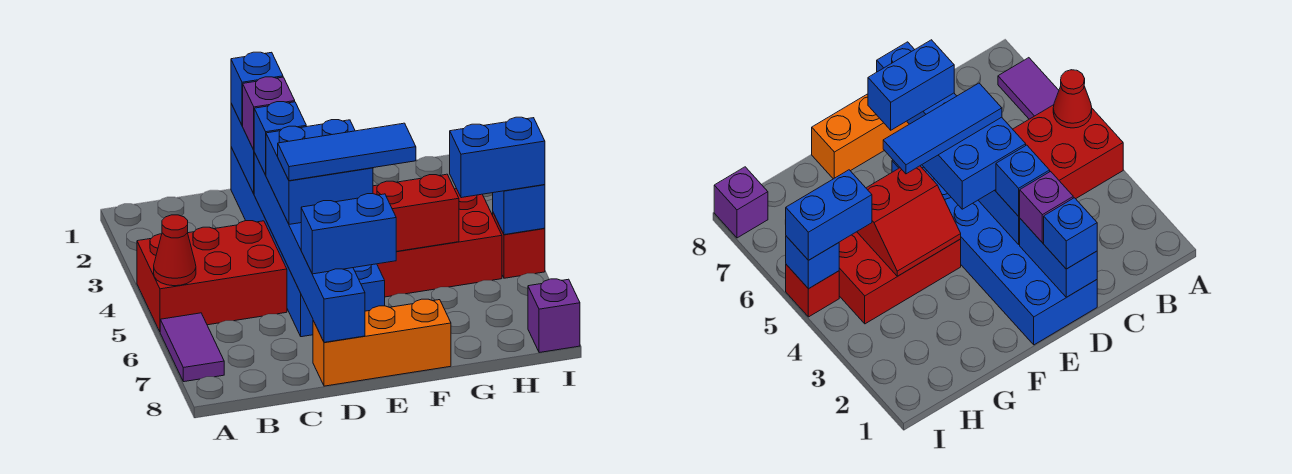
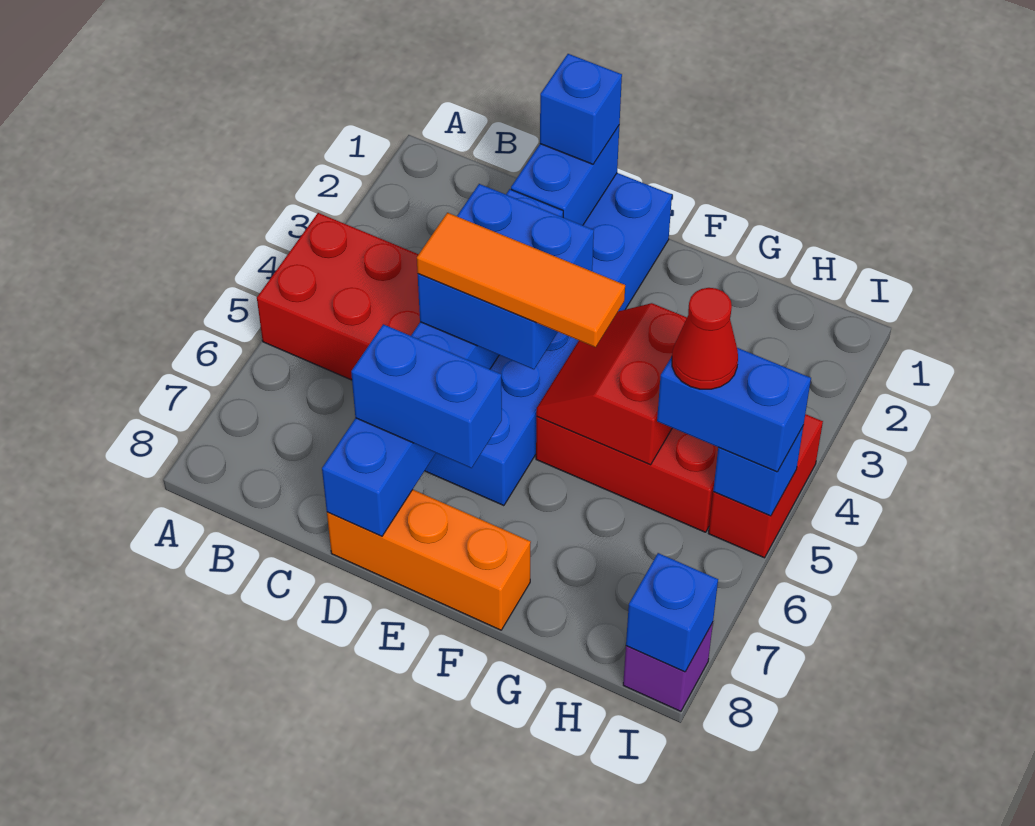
red 1x1 cone [154,215,196,286] -> red 1x1 cone moved to [672,288,738,389]
purple 1x2 tile [160,313,224,382] -> none
purple 1x1 brick [243,77,295,150] -> none
blue 1x1 brick [254,102,306,175] -> blue 1x1 brick moved to [626,553,718,672]
blue 1x3 tile [278,123,416,181] -> orange 1x3 tile [417,213,625,347]
red 2x2 slope [373,174,459,251] -> red 2x2 slope turned to [536,303,687,465]
red 1x1 brick [493,213,545,278] -> red 1x2 brick [709,414,823,558]

